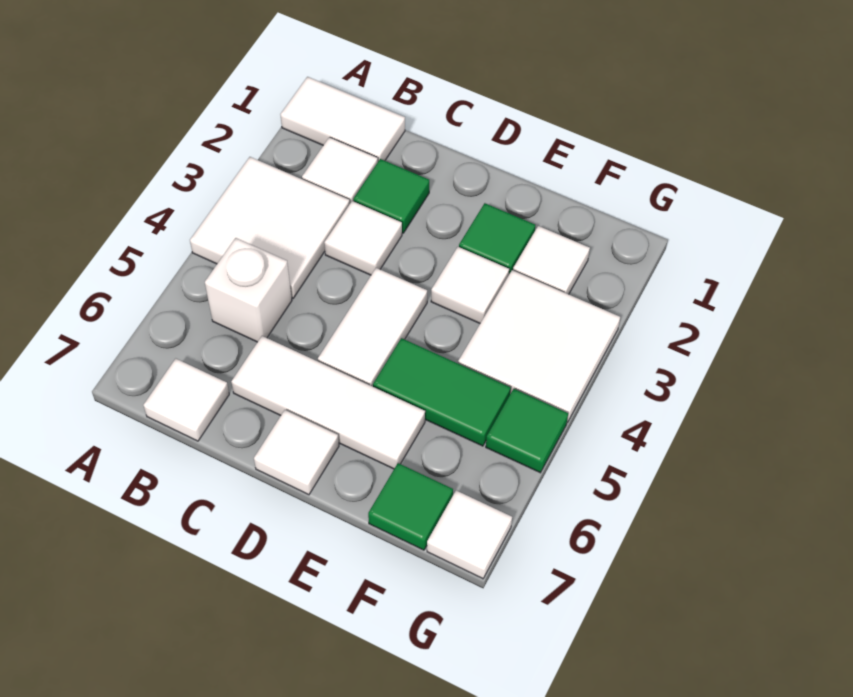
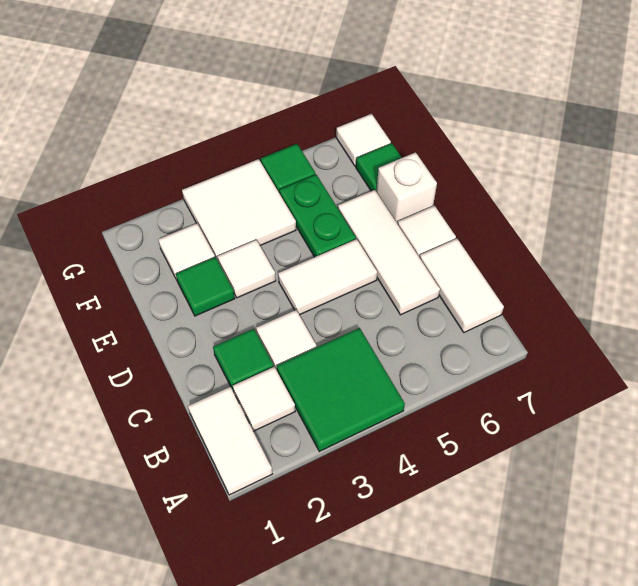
white 2x2 tile [190,157,350,298] -> green 2x2 tile [277,328,405,451]
white 1x1 brick [205,238,292,342] -> white 1x1 brick moved to [376,152,437,224]
white 1x1 tile [143,359,229,441] -> white 1x2 tile [420,239,504,332]
green 1x2 tile [373,338,511,446] -> green 1x2 plate [279,174,356,257]

